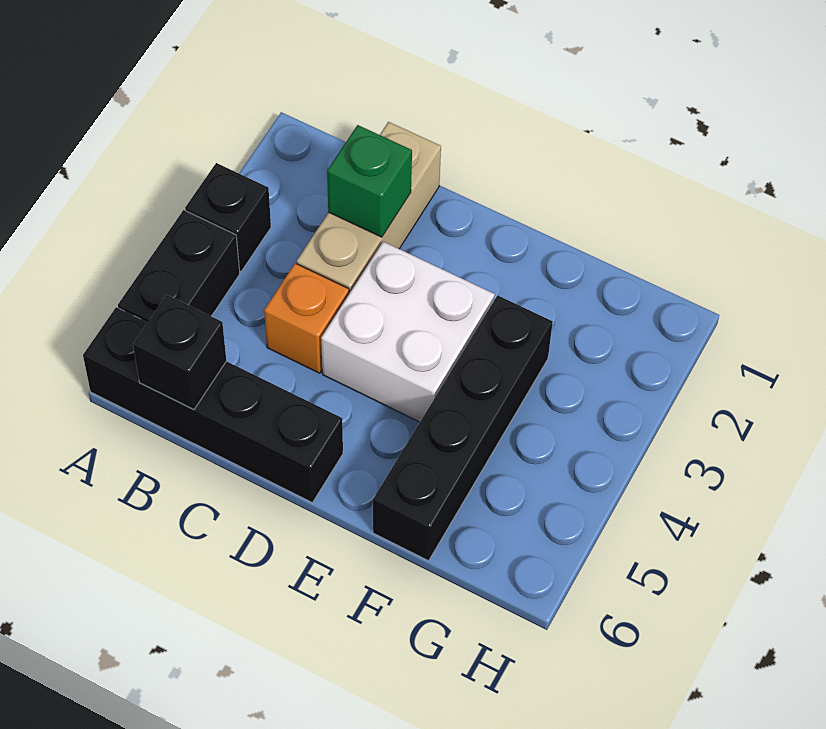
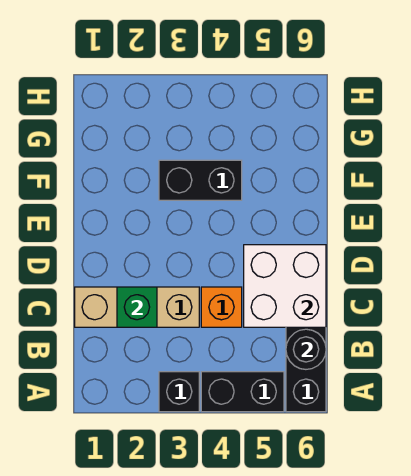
black 1x1 brick [133,295,226,410] -> black 1x1 round brick [286,329,326,369]
white 2x2 brick [321,242,495,422] -> white 2x2 brick moved to [244,245,326,327]
black 1x4 brick [373,295,553,561] -> black 1x2 brick [159,160,242,200]

